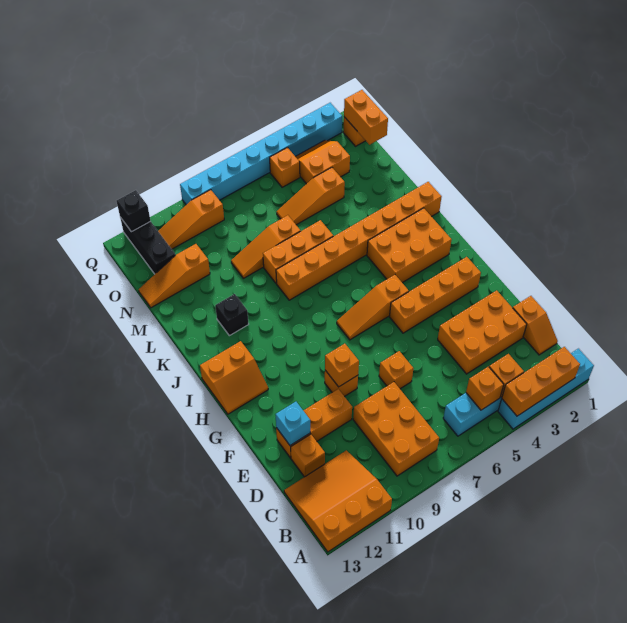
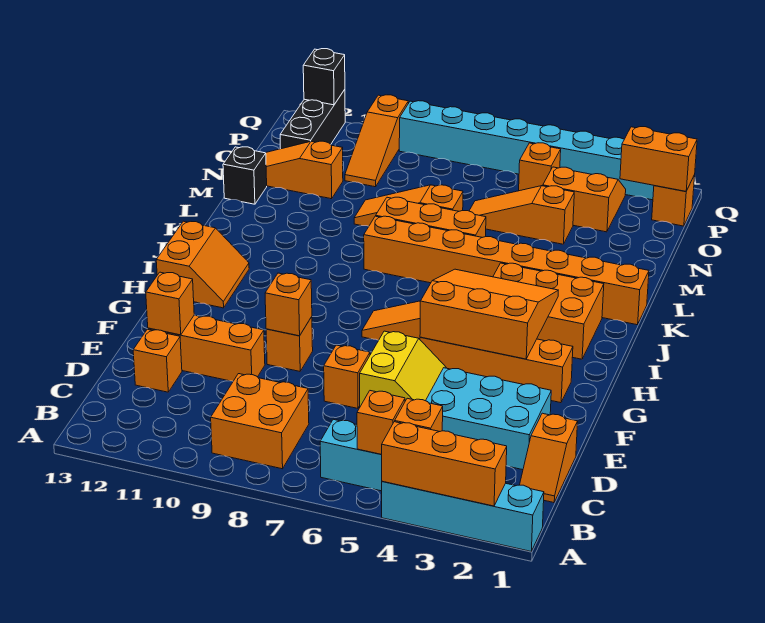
orange 3x3 slope [284,450,392,552] -> orange 3x3 slope moved to [420,269,558,359]
orange 2x3 brick [353,382,439,476] -> orange 2x2 brick [211,374,309,469]
orange 2x3 brick [438,290,527,374] -> cyan 2x3 brick [426,368,551,470]
none -> yellow 2x2 slope [360,331,446,406]
cyan 1x1 brick [276,402,310,445] -> orange 1x1 brick [146,272,194,335]
orange 2x2 slope [200,341,268,414] -> orange 2x2 slope turned to [156,221,249,308]
black 1x1 brick [215,294,249,336] -> black 1x1 brick moved to [223,147,267,204]
orange 1x2 brick [344,90,388,145] -> orange 1x2 brick turned to [620,127,697,191]
orange 1x3 slope [158,190,224,249] -> orange 1x3 slope turned to [345,95,408,187]

